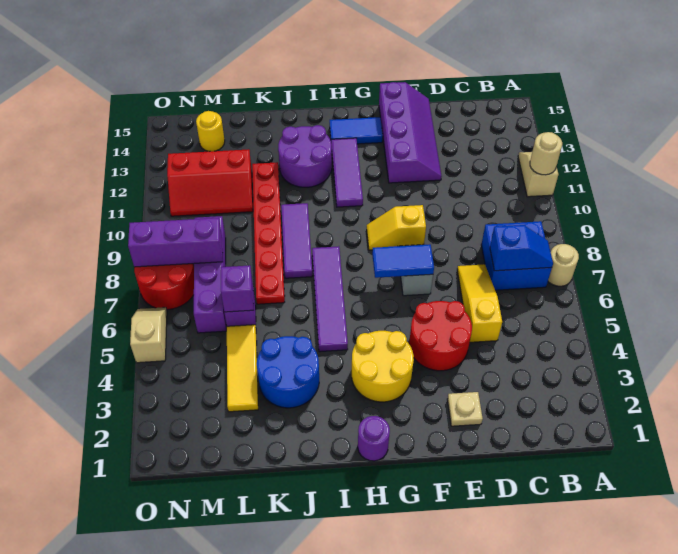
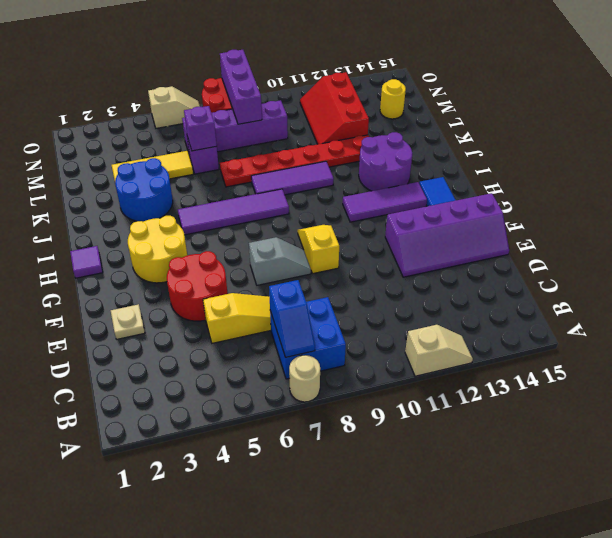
tan 1x1 round brick [530,132,562,175] -> none
blue 1x2 tile [372,244,434,278] -> none
purple 1x1 round brick [358,416,390,461] -> purple 1x1 tile [70,246,103,278]

